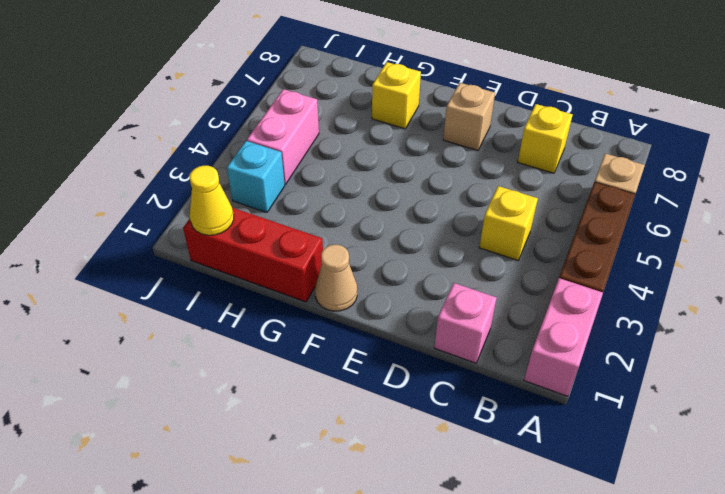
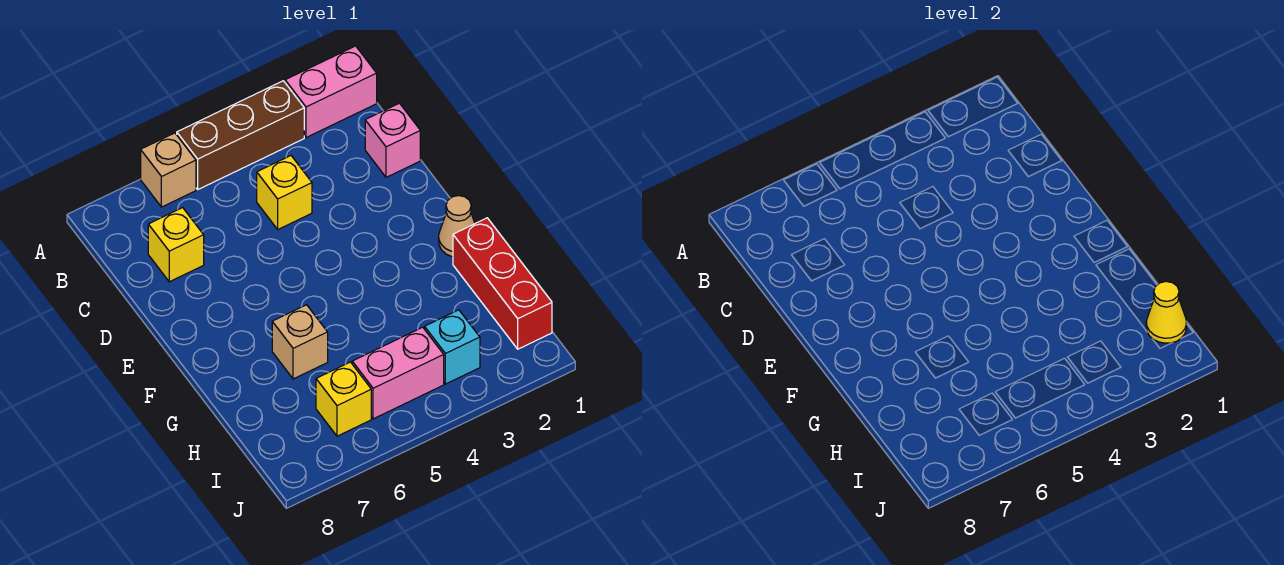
tan 1x1 brick [443,83,495,151] -> tan 1x1 brick moved to [272,305,328,379]
yellow 1x1 brick [372,62,421,129] -> yellow 1x1 brick moved to [316,362,371,436]

